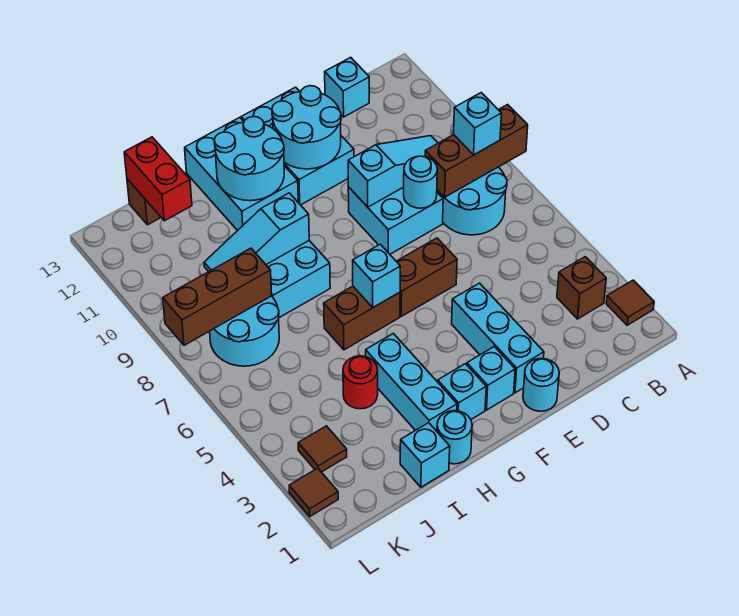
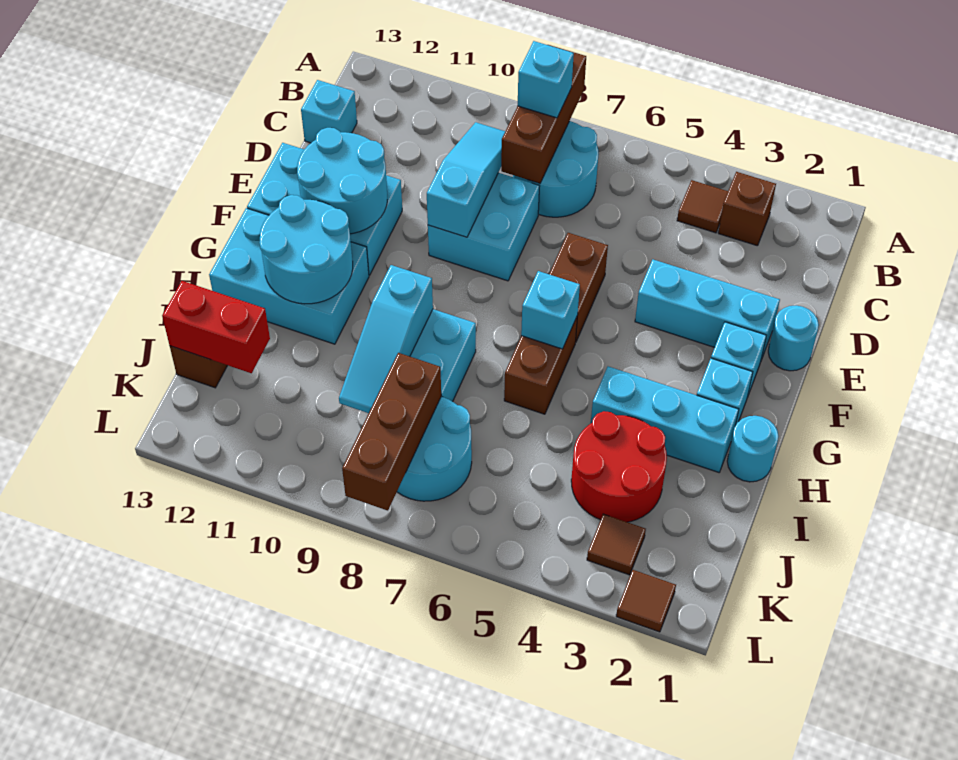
brown 1x1 tile [606,280,654,325] -> brown 1x1 tile moved to [677,180,728,233]
cyan 1x1 round brick [404,156,437,208] -> none
cyan 1x1 brick [400,423,450,487] -> none
red 1x1 round brick [343,356,378,409] -> red 2x2 round brick [571,411,667,522]

